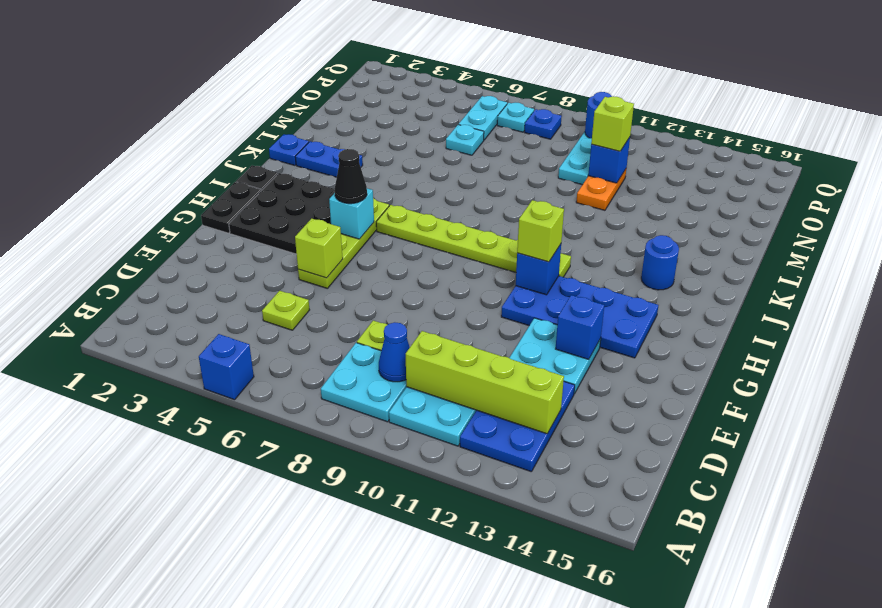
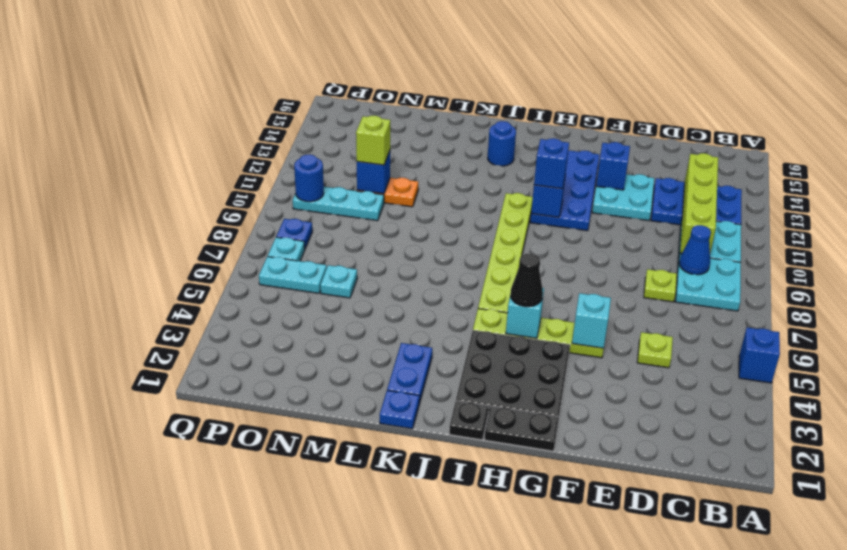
lime 1x1 brick [295,218,343,278] -> cyan 1x1 brick [572,293,611,348]
lime 1x1 brick [517,200,564,262] -> blue 1x1 brick [534,138,569,189]

